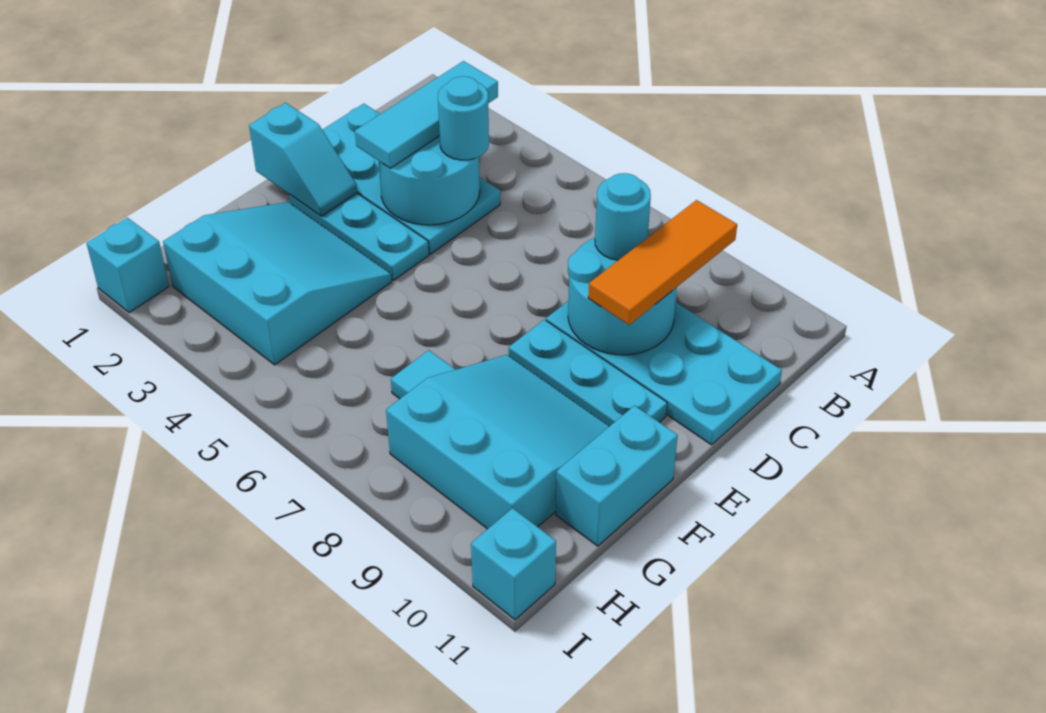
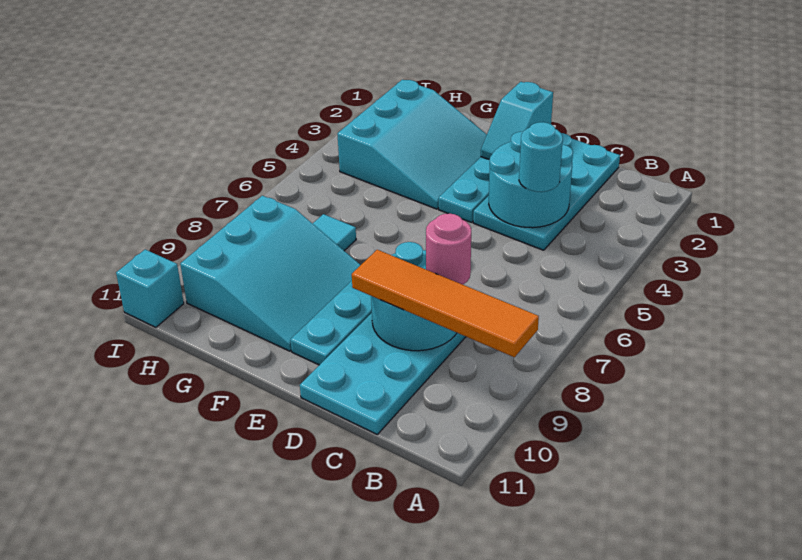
cyan 1x3 tile [355,61,498,168] -> none
orange 1x3 tile [588,200,737,325] -> orange 1x4 tile [352,250,539,357]
cyan 1x1 round brick [595,173,651,260] -> pink 1x1 round brick [426,214,471,285]
cyan 1x2 brick [556,406,678,546] -> none
cyan 1x1 brick [86,218,169,313] -> none

